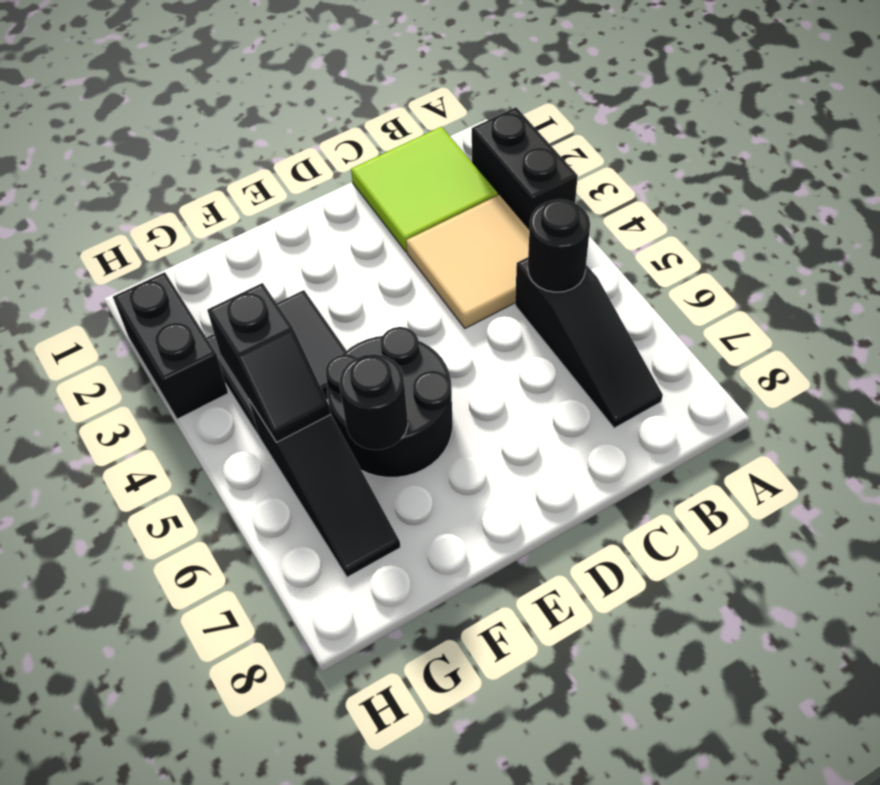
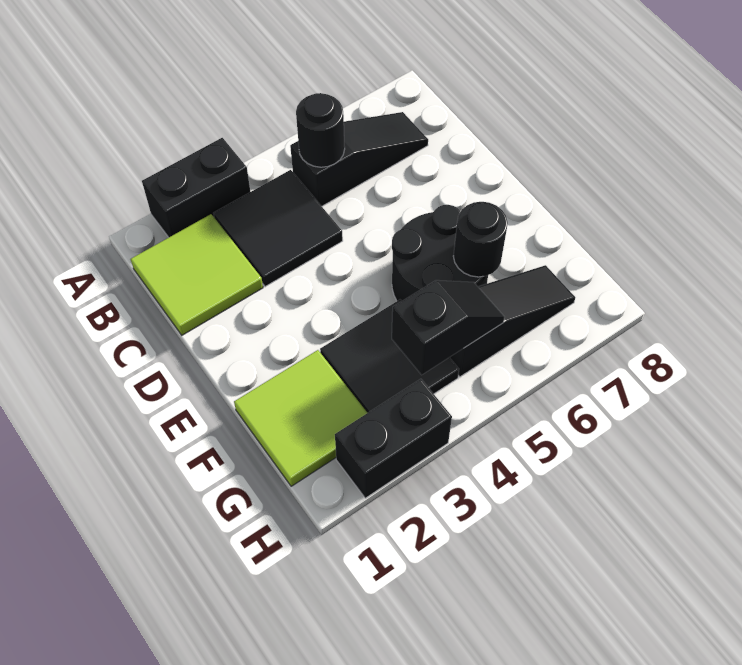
tan 2x2 tile [406,195,529,328] -> black 2x2 tile [213,170,343,287]
none -> lime 2x2 tile [234,350,367,486]

